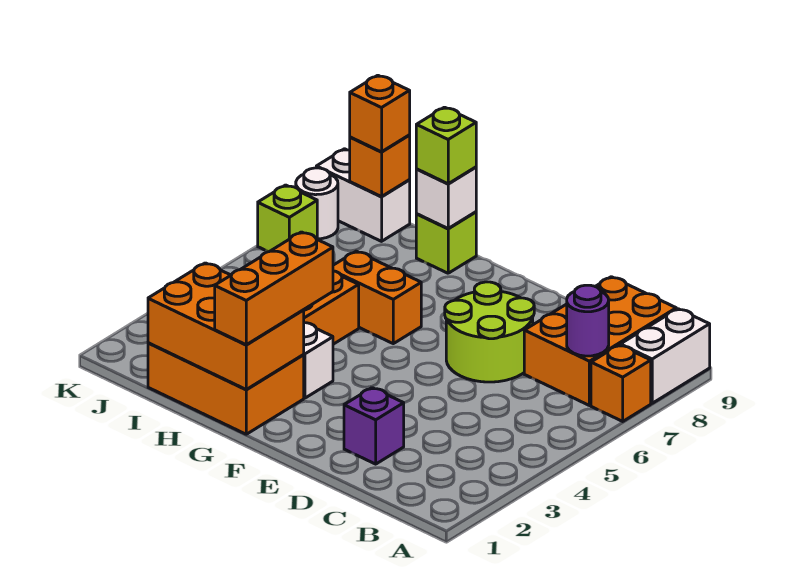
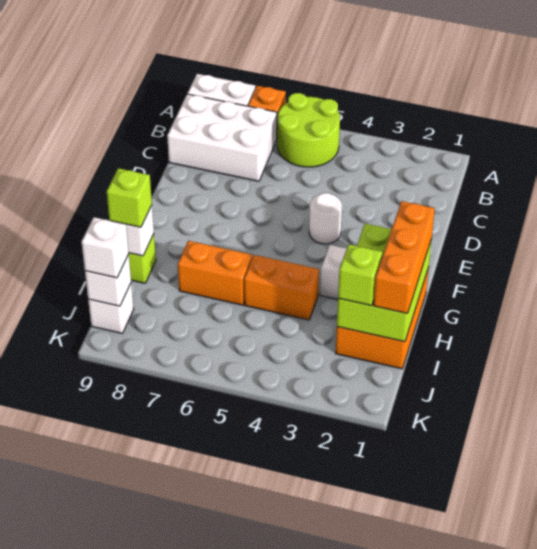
orange 2x3 brick [524,277,676,405] -> white 2x3 brick [167,94,277,181]
purple 1x1 round brick [567,285,609,356] -> none
purple 1x1 brick [344,388,404,464] -> none
lime 2x2 round brick [445,282,534,382] -> lime 2x2 round brick moved to [277,93,340,167]
orange 2x3 brick [148,263,304,389] -> lime 2x3 brick [337,224,432,342]
orange 1x3 brick [215,232,333,345] -> orange 1x3 brick turned to [374,201,435,313]
orange 1x2 brick [333,251,421,344] -> orange 1x2 brick turned to [178,241,252,305]
white 1x2 brick [316,149,410,241] -> white 1x1 brick [88,284,134,334]
orange 1x1 brick [350,135,410,197] -> white 1x1 brick [85,255,131,306]
orange 1x1 brick [350,75,410,152] -> white 1x1 brick [82,217,129,278]
lime 1x1 brick [258,185,317,252] -> lime 1x1 brick moved to [338,244,382,306]
white 1x1 round brick [296,168,338,239] -> white 1x1 round brick moved to [309,193,342,244]

